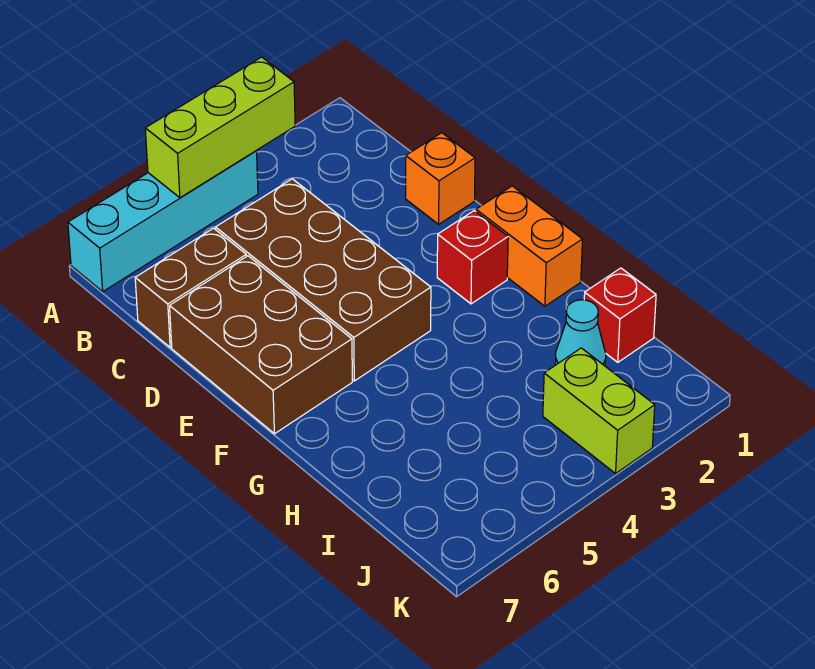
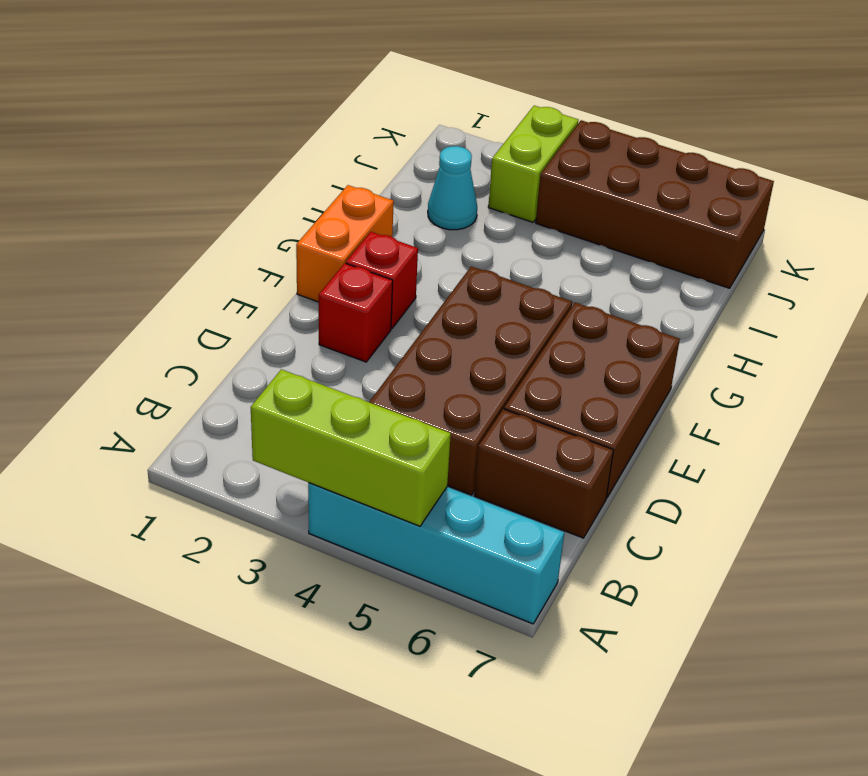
orange 1x1 brick [406,133,475,224] -> none
red 1x1 brick [584,268,656,362] -> red 1x1 brick moved to [319,263,393,362]
none -> brown 2x4 brick [536,120,774,288]

